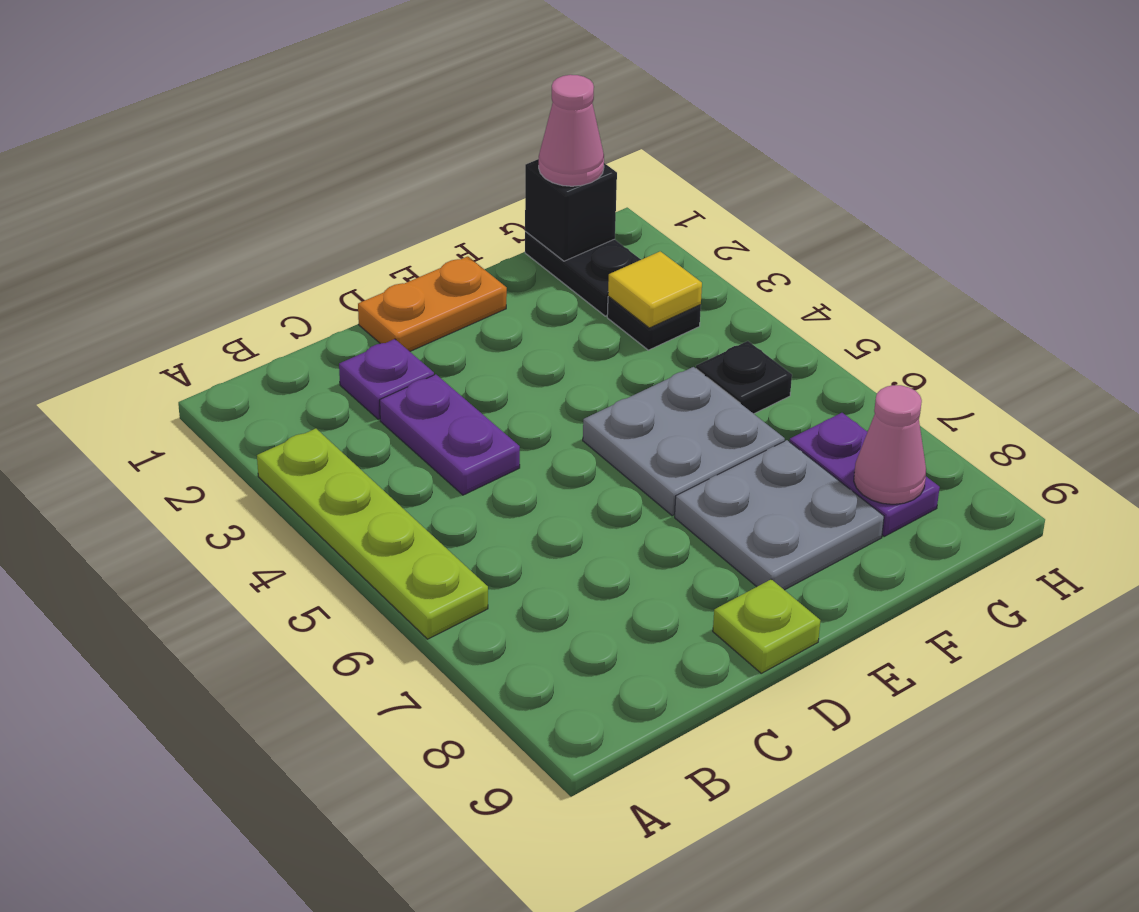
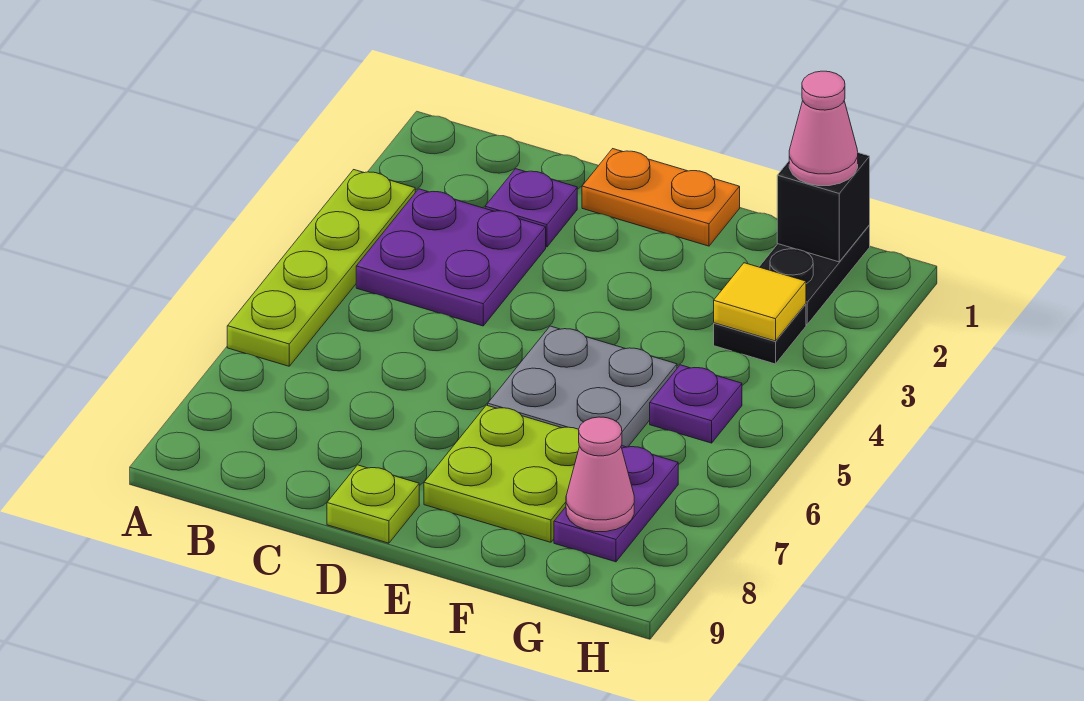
purple 1x2 plate [380,374,520,495] -> purple 2x2 plate [356,189,546,326]
grey 2x2 plate [675,440,884,590] -> lime 2x2 plate [424,405,579,542]
black 1x1 plate [696,341,792,414] -> purple 1x1 plate [650,365,742,443]

